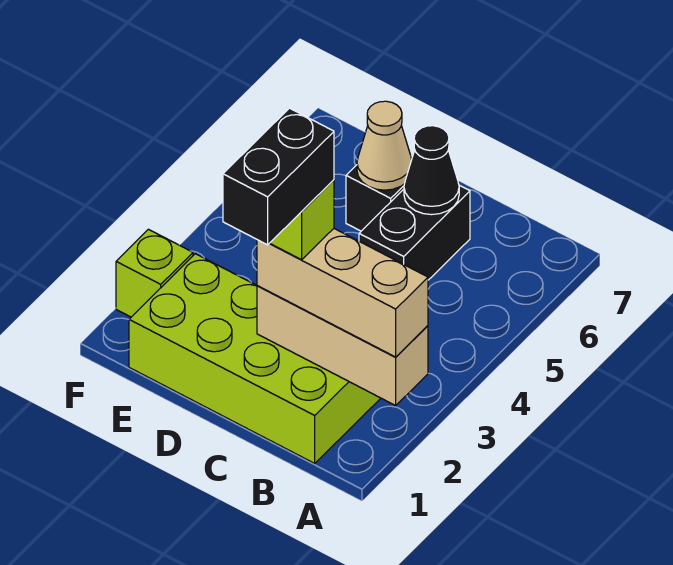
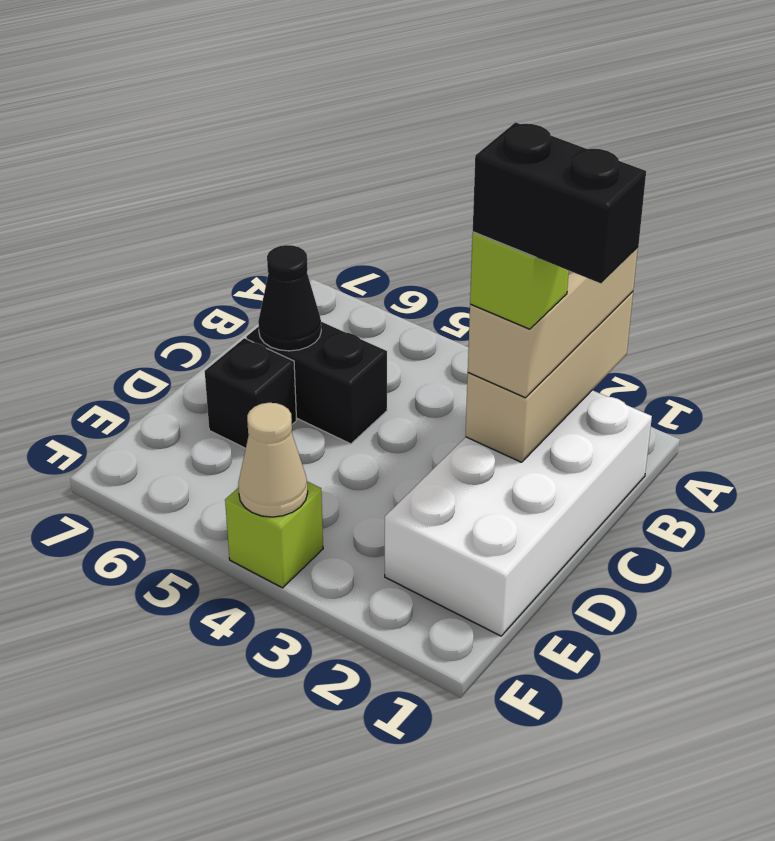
lime 2x4 brick [129,254,381,463] -> white 2x4 brick [385,390,652,636]
tan 1x1 cone [357,101,412,190] -> tan 1x1 cone moved to [238,403,308,517]
lime 1x1 brick [116,229,193,317] -> lime 1x1 brick moved to [225,481,323,588]

